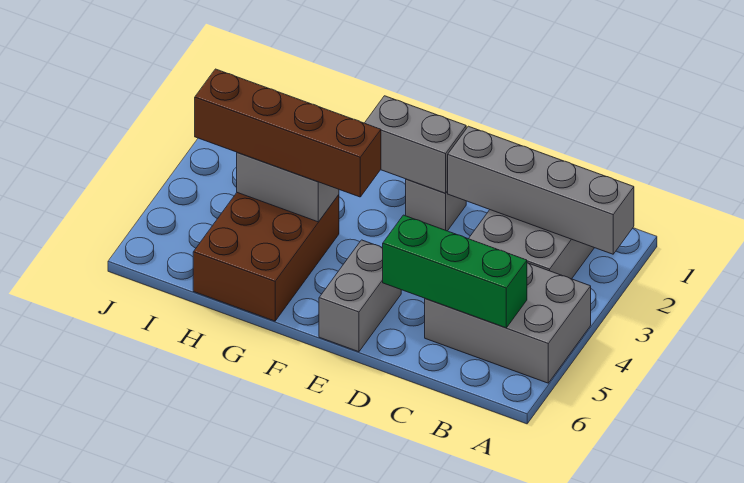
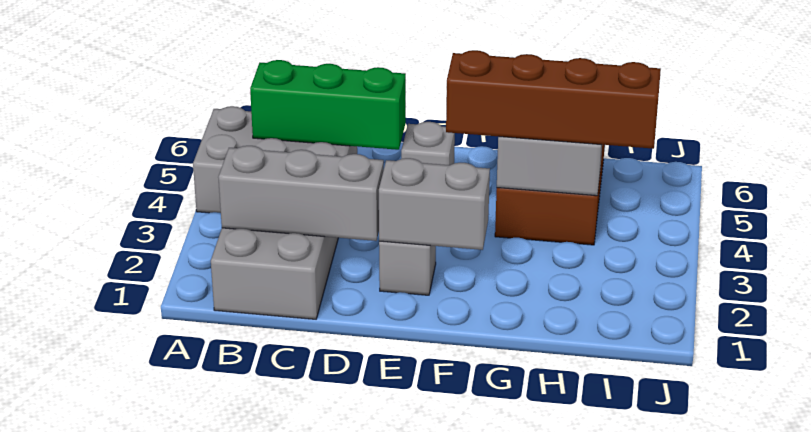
grey 1x4 brick [448,126,634,254] -> grey 1x3 brick [218,146,384,241]
grey 1x2 brick [319,240,401,352] -> grey 1x1 brick [401,122,455,165]

